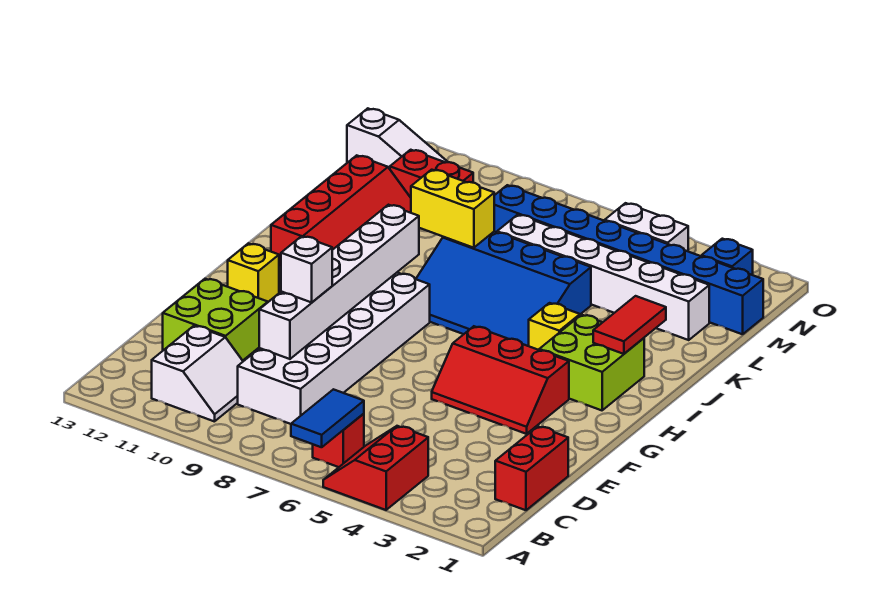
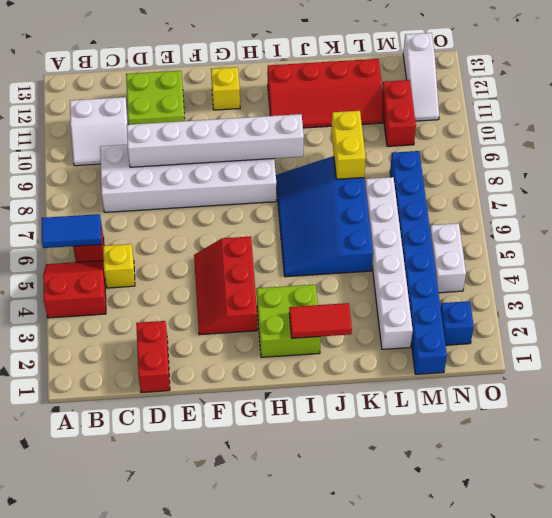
red 1x2 brick [495,426,568,510] -> red 1x2 brick turned to [136,321,170,393]
white 1x1 brick [281,236,332,302] -> none
yellow 1x1 brick [529,303,580,350] -> yellow 1x1 brick moved to [103,244,135,288]

